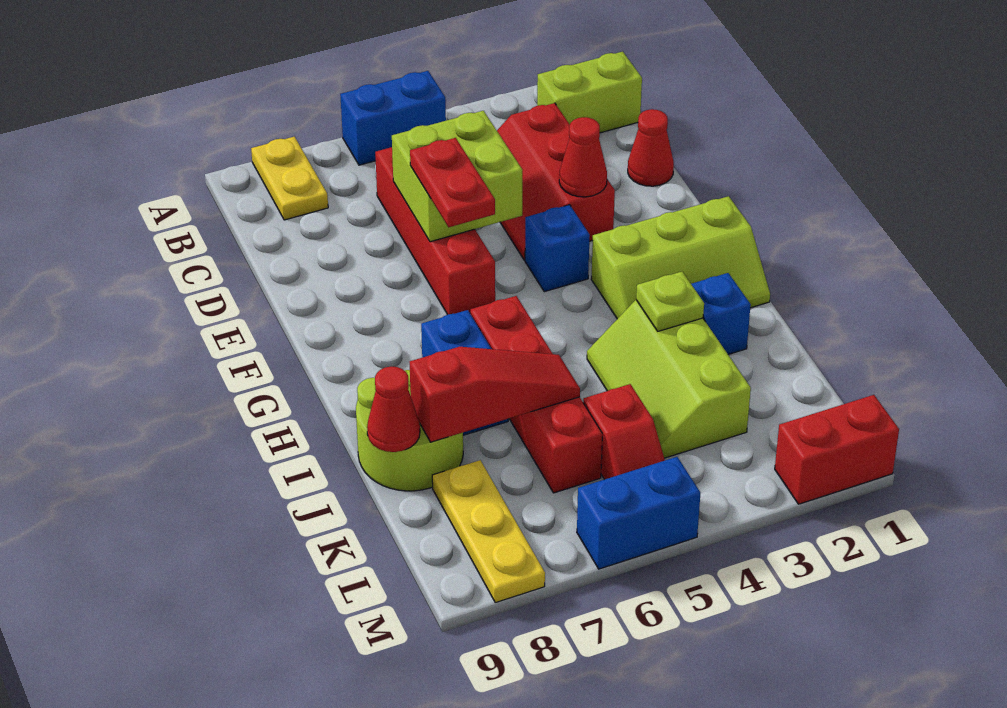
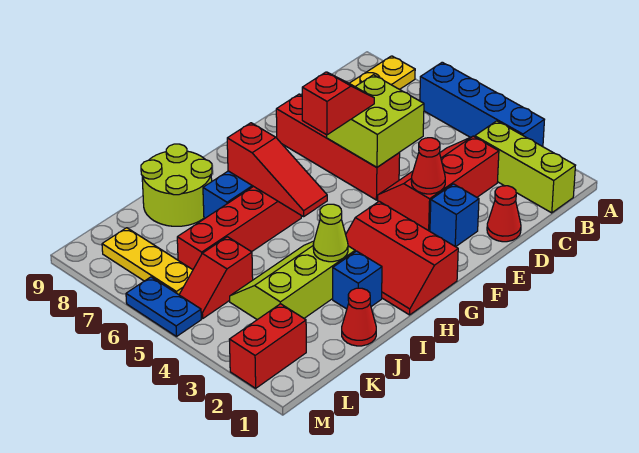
blue 1x2 brick [340,71,446,165] -> blue 1x4 brick [420,62,544,147]
lime 1x2 brick [537,52,642,133] -> lime 1x3 brick [475,121,575,213]
red 1x4 brick [375,147,495,315] -> red 1x4 brick turned to [276,94,400,200]
red 1x2 plate [410,138,495,227] -> red 1x2 slope [302,72,374,135]
blue 1x1 brick [525,205,590,292] -> blue 1x1 brick moved to [430,184,479,247]
lime 2x3 slope [591,196,770,319] -> red 2x3 slope [346,201,458,315]
lime 1x1 plate [636,272,704,331] -> lime 1x1 cone [313,204,348,262]
red 1x3 slope [410,347,580,442] -> red 1x3 slope moved to [227,123,327,217]
red 1x1 cone [367,367,420,452] -> red 1x1 cone moved to [342,288,376,346]
yellow 1x3 plate [432,460,545,603] -> yellow 1x3 plate turned to [102,228,193,295]
red 1x2 brick [775,395,899,504] -> red 1x2 brick turned to [229,304,306,388]
blue 1x2 brick [577,457,700,569] -> blue 1x2 plate [126,277,201,336]

